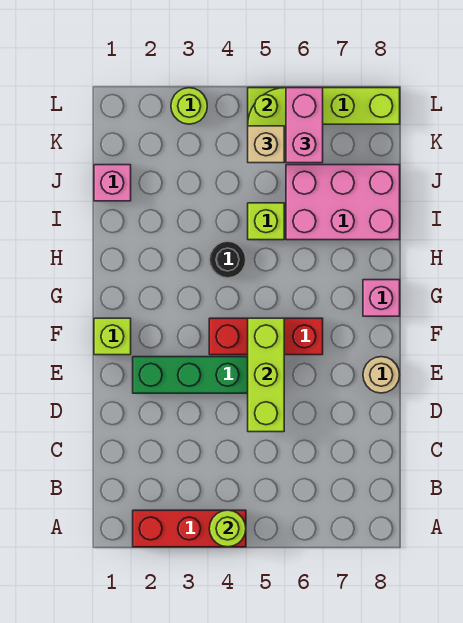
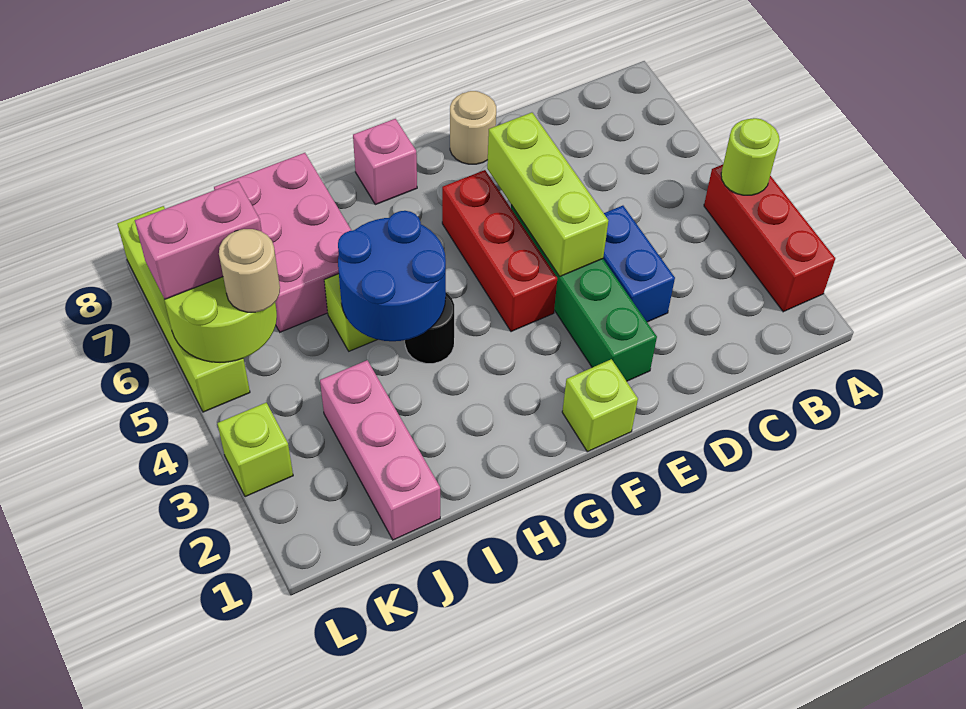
none -> blue 1x2 brick [603,206,675,322]
lime 1x3 brick [248,318,284,432] -> lime 1x3 brick turned to [487,113,609,276]
none -> blue 2x2 round brick [338,211,446,341]
pink 1x1 brick [94,165,131,201] -> pink 1x3 brick [320,360,440,540]
tan 1x1 brick [248,126,284,163] -> tan 1x1 round brick [219,229,280,312]
lime 1x1 round brick [171,88,207,124] -> lime 1x1 brick [217,403,293,497]

